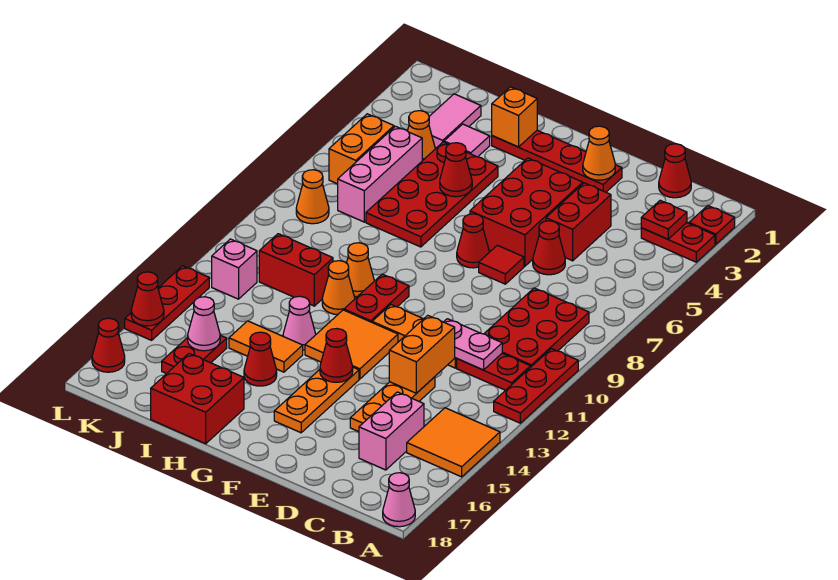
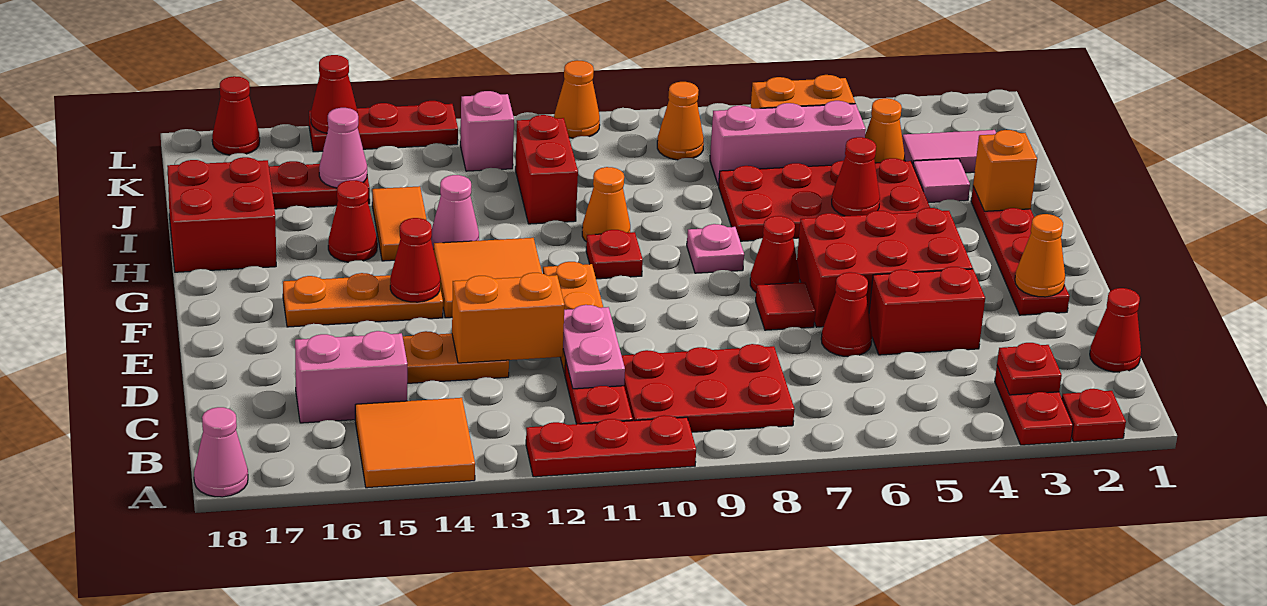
none -> pink 1x1 plate [687,224,744,273]
red 1x2 plate [344,274,409,322] -> red 1x1 plate [586,230,643,279]
orange 1x1 cone [322,261,355,314] -> orange 1x1 cone moved to [554,60,600,138]

